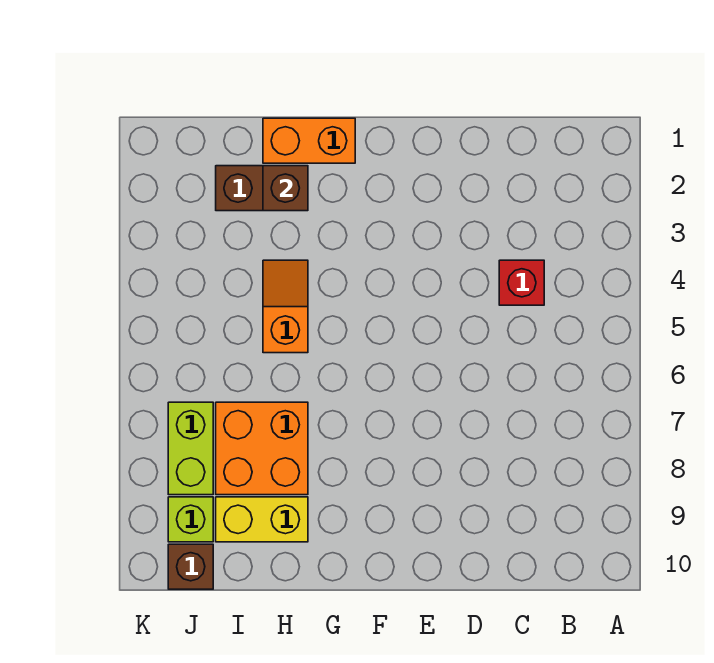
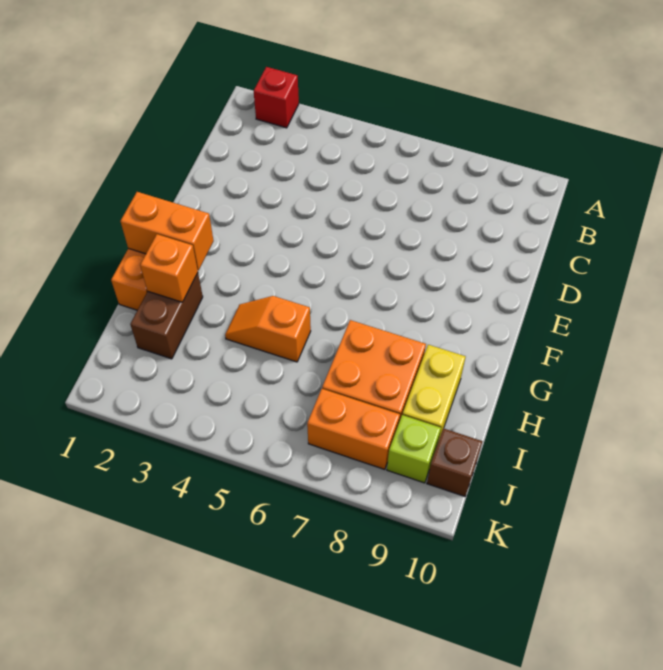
red 1x1 brick [499,260,544,305] -> red 1x1 brick moved to [254,67,299,128]
none -> orange 1x2 brick [120,192,214,270]
brown 1x1 brick [263,166,308,211] -> orange 1x1 brick [140,234,198,302]
lime 1x2 brick [168,402,213,495] -> orange 1x2 brick [307,389,400,470]

